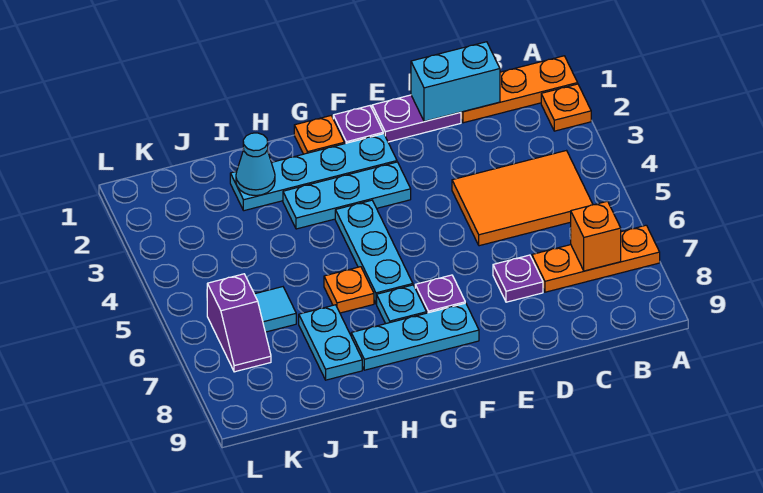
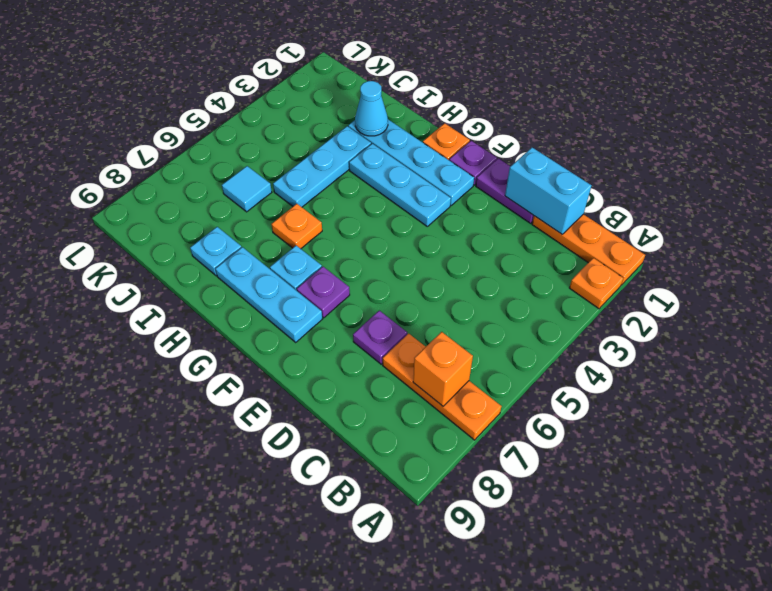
orange 2x3 tile [452,151,593,246] -> none
cyan 1x3 plate [335,200,413,304] -> cyan 1x3 plate moved to [273,126,371,207]
cyan 1x2 plate [299,305,362,380] -> cyan 1x1 plate [190,227,242,276]
purple 1x2 slope [207,274,271,372] -> none

